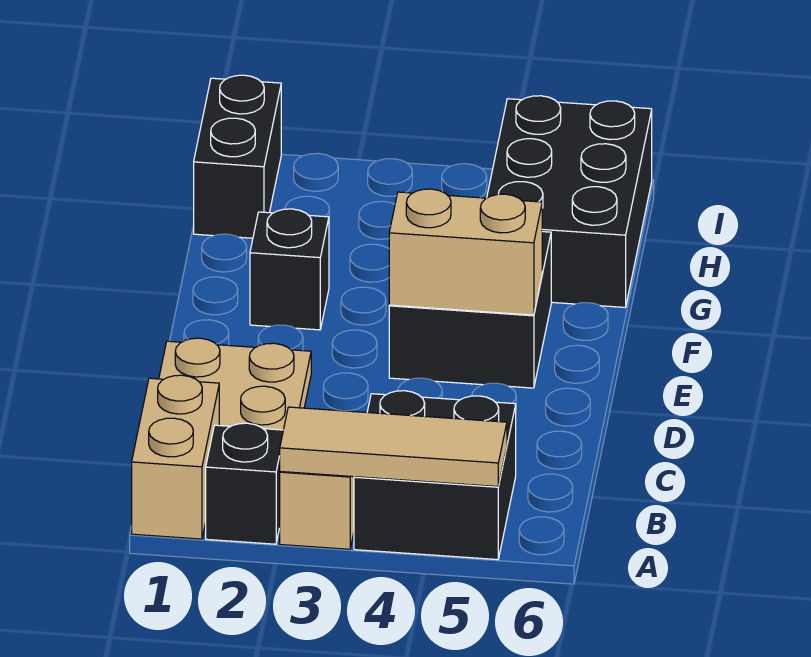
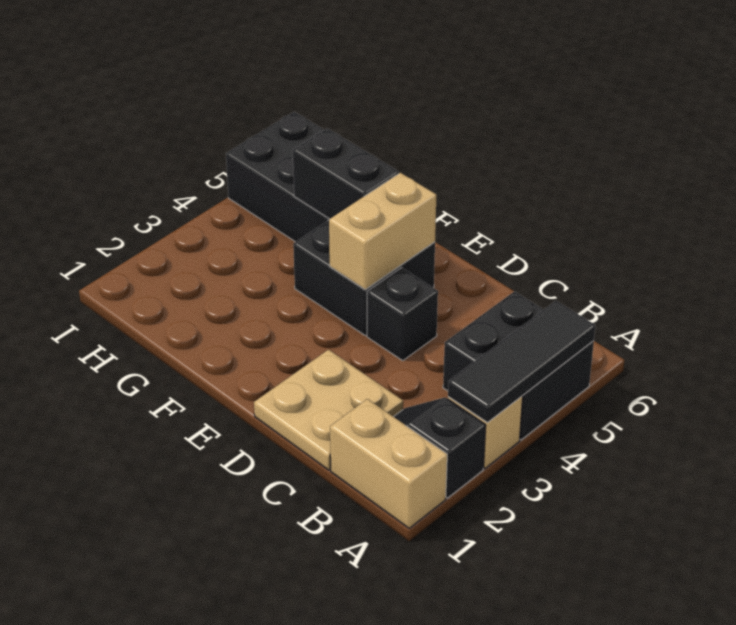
tan 1x3 tile [280,407,507,487] -> black 1x3 tile [448,301,595,422]
black 1x1 brick [250,209,329,330] -> black 1x1 brick moved to [367,268,438,360]
black 1x2 brick [194,75,281,238] -> black 1x2 brick moved to [293,128,399,219]

